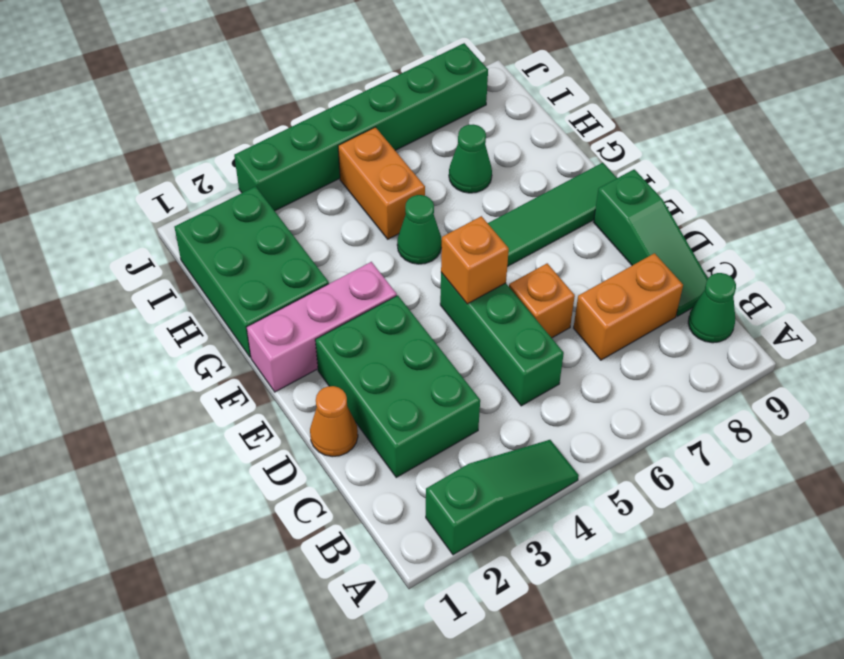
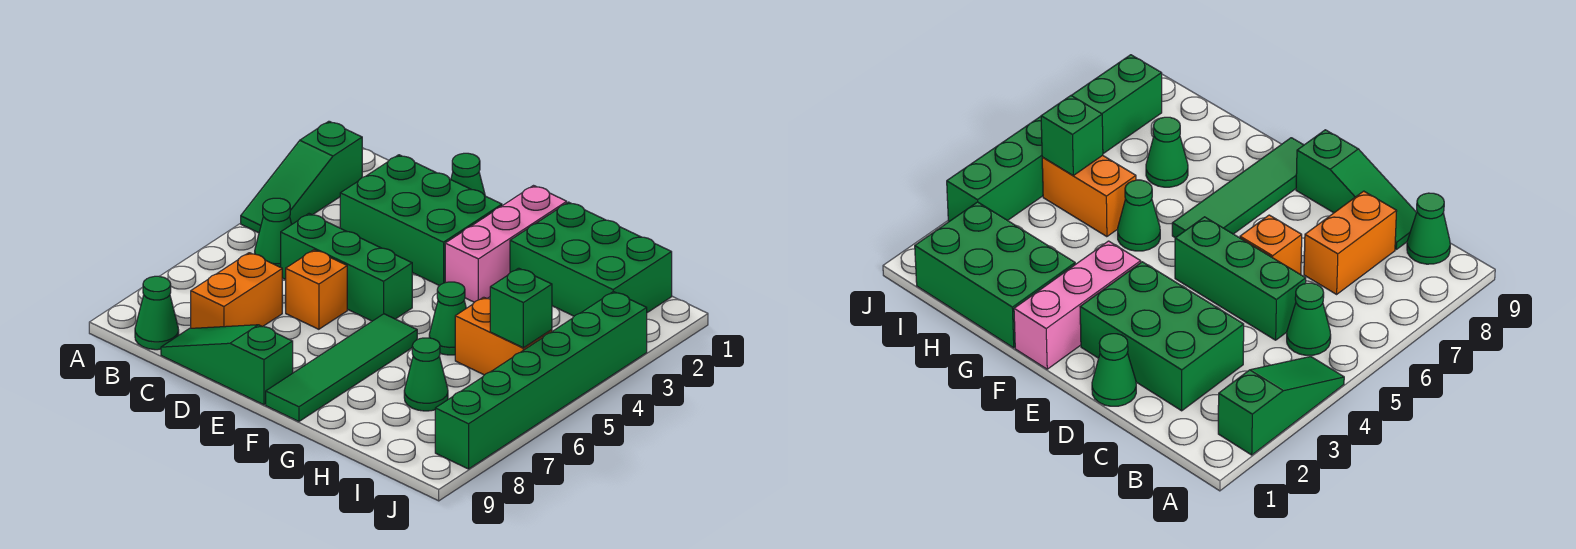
none -> green 1x1 cone [255,198,292,267]
orange 1x1 cone [310,386,358,457] -> green 1x1 cone [451,153,485,196]
orange 1x1 brick [441,216,509,304] -> none
none -> green 1x1 brick [490,268,552,348]

